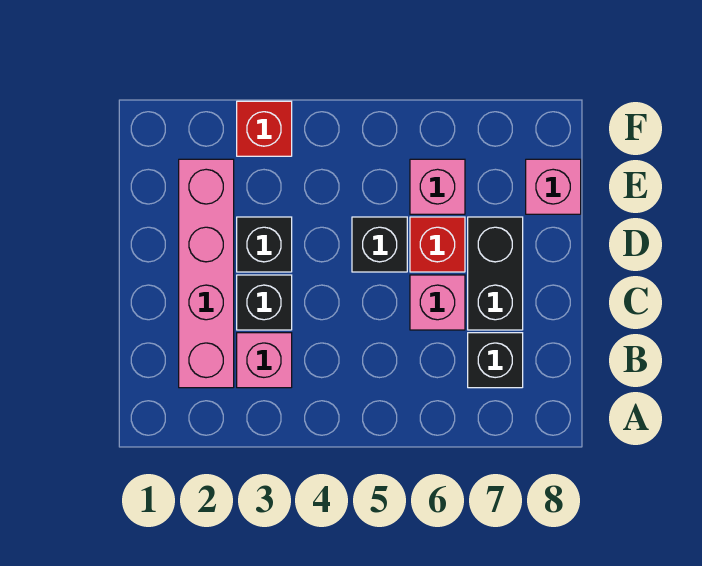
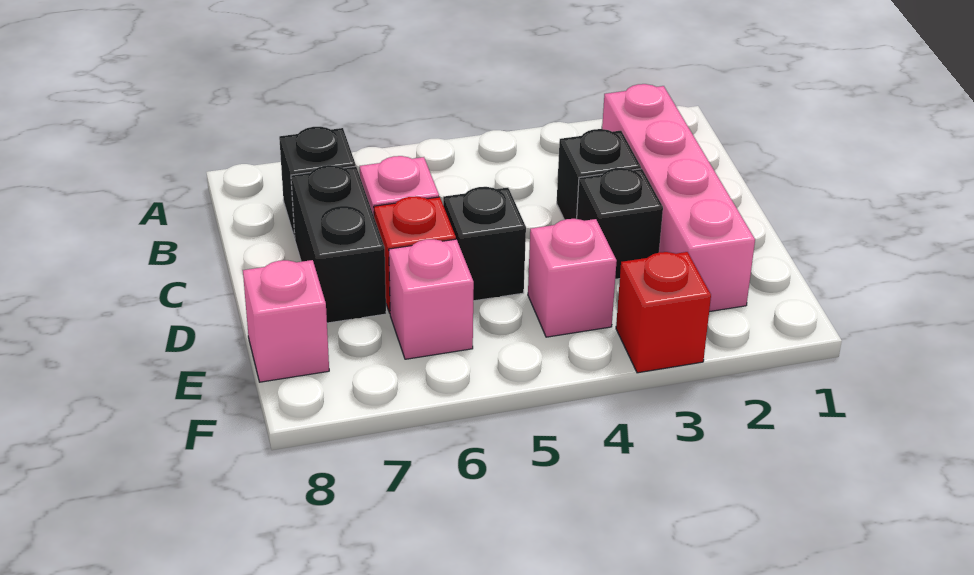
pink 1x1 brick [237,333,292,388] -> pink 1x1 brick moved to [528,219,617,337]

